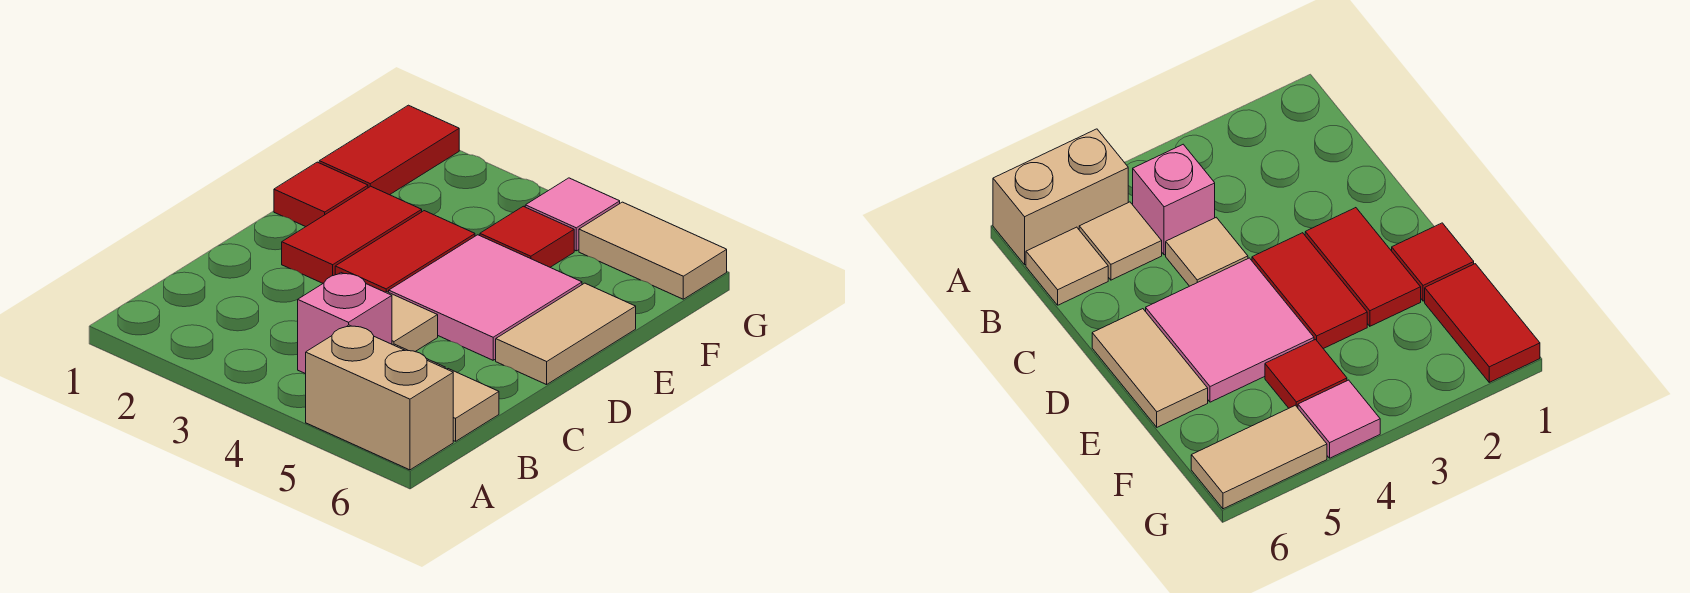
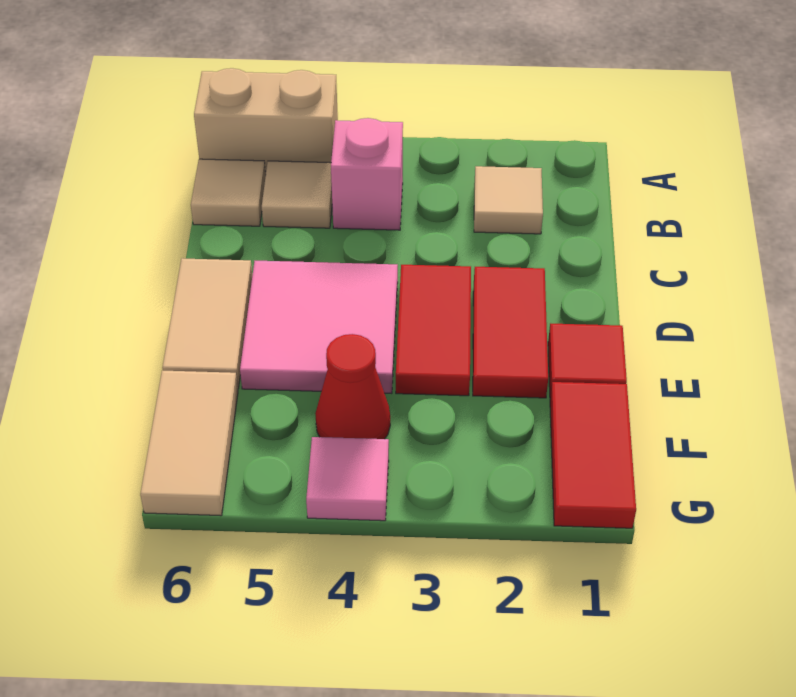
tan 1x1 tile [386,292,438,352] -> tan 1x1 tile moved to [474,166,543,234]
red 1x1 tile [480,206,574,267] -> red 1x1 cone [315,334,390,439]
tan 1x2 tile [579,202,727,299] -> tan 1x2 tile turned to [140,371,238,516]

